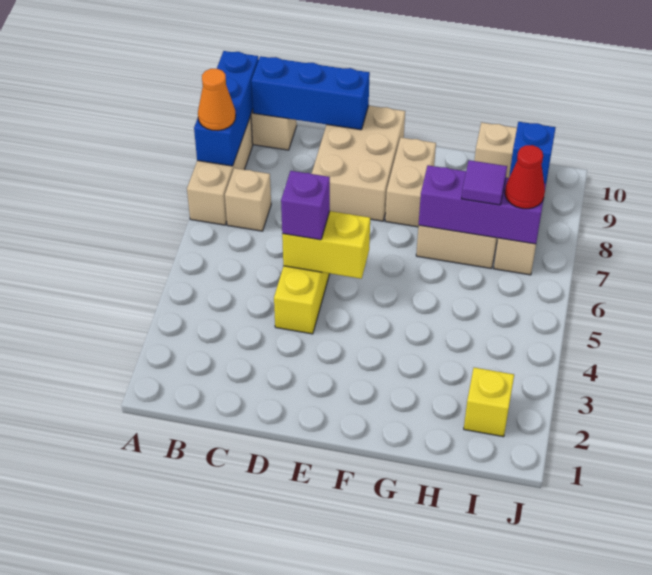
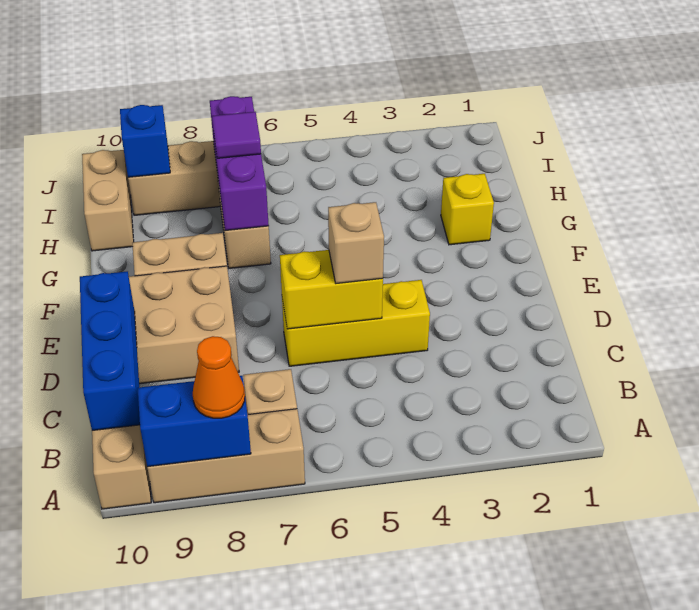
blue 1x3 brick [194,51,259,166] -> blue 1x2 brick [138,376,251,467]
yellow 1x2 brick [282,211,370,279] -> yellow 1x2 brick turned to [280,250,383,329]
purple 1x1 brick [281,171,330,240] -> tan 1x1 brick [328,202,384,283]
yellow 1x1 brick [464,368,514,437] -> yellow 1x1 brick moved to [441,174,494,245]
red 1x1 cone [505,145,545,209] -> none

